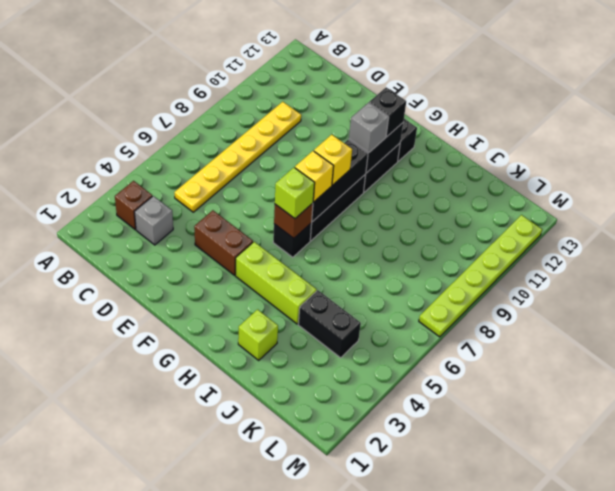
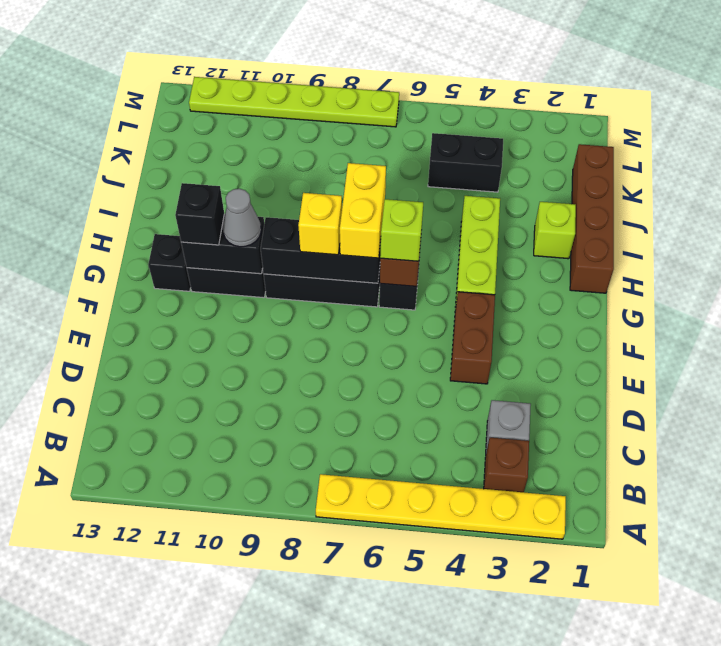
yellow 1x6 plate [174,102,301,212] -> yellow 1x6 plate moved to [316,474,566,539]
yellow 1x1 brick [295,151,334,202] -> yellow 1x2 brick [340,163,386,258]
grey 1x1 brick [349,103,389,153] -> grey 1x1 cone [223,189,261,247]
none -> brown 1x4 brick [570,144,614,293]
black 1x2 brick [298,290,361,358] -> black 1x2 brick turned to [428,133,503,192]

